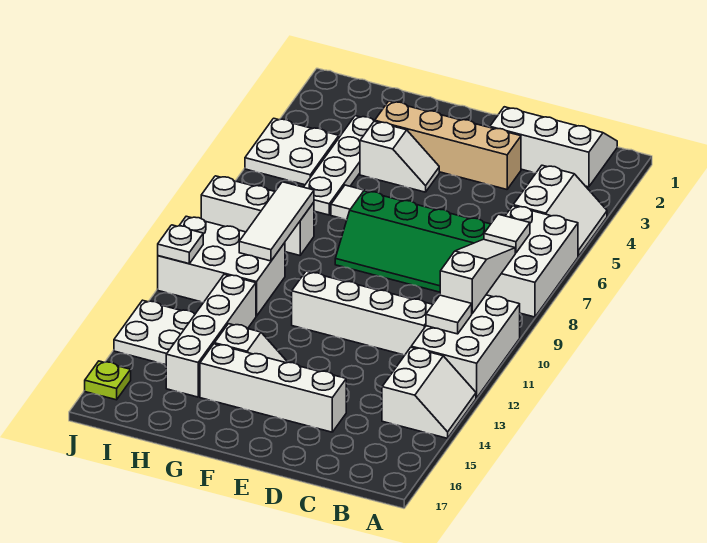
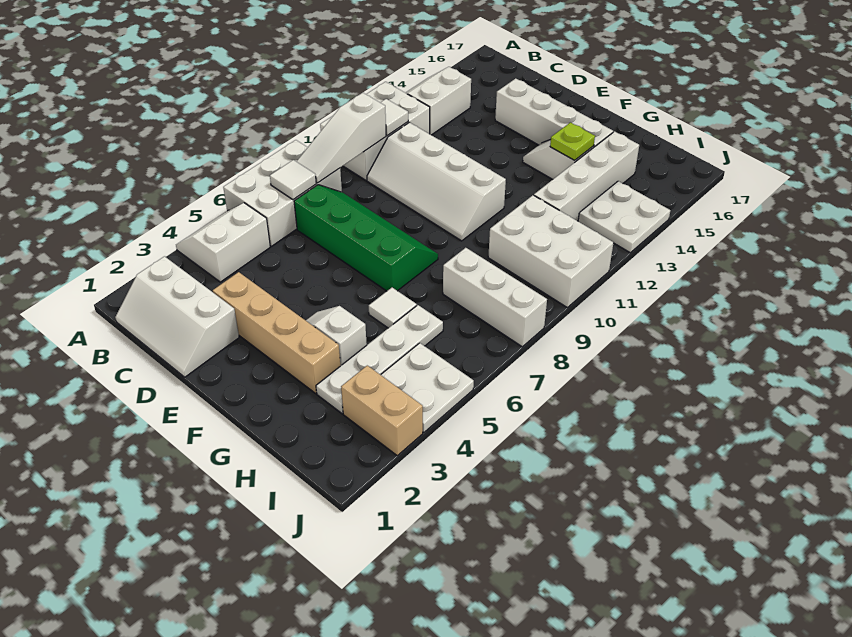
white 1x3 tile [239,182,314,261] -> none
none -> tan 1x2 brick [341,366,423,455]
white 1x1 plate [158,225,203,264] -> none
lime 1x1 plate [85,361,131,400] -> lime 1x1 plate moved to [550,123,595,160]

